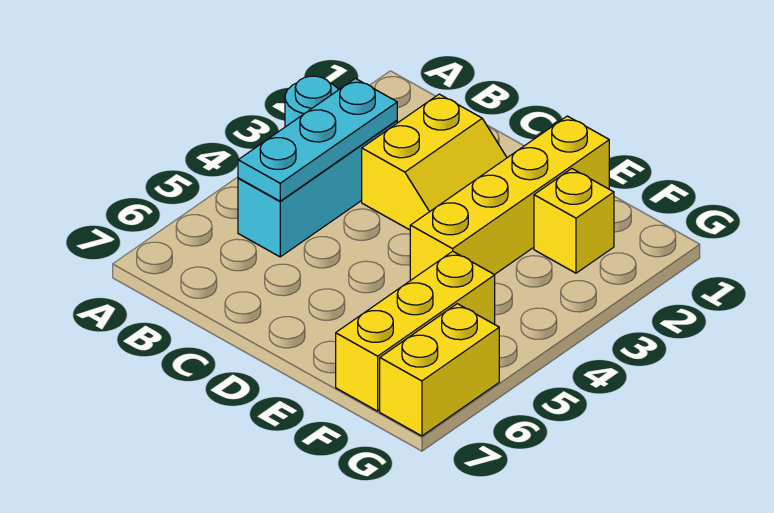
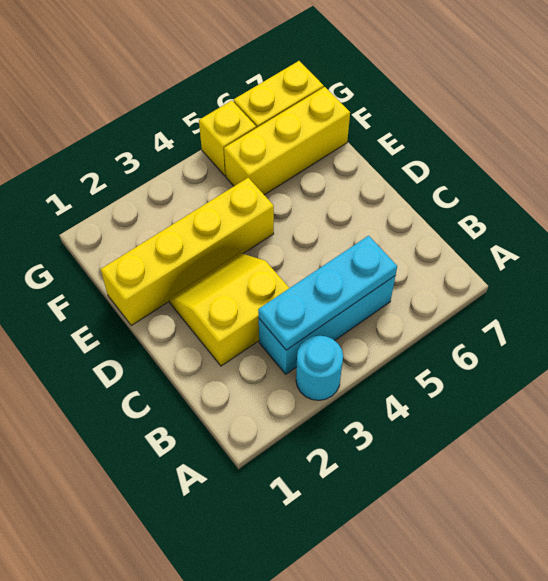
yellow 1x1 brick [534,169,614,273] -> yellow 1x1 brick moved to [199,101,256,176]

